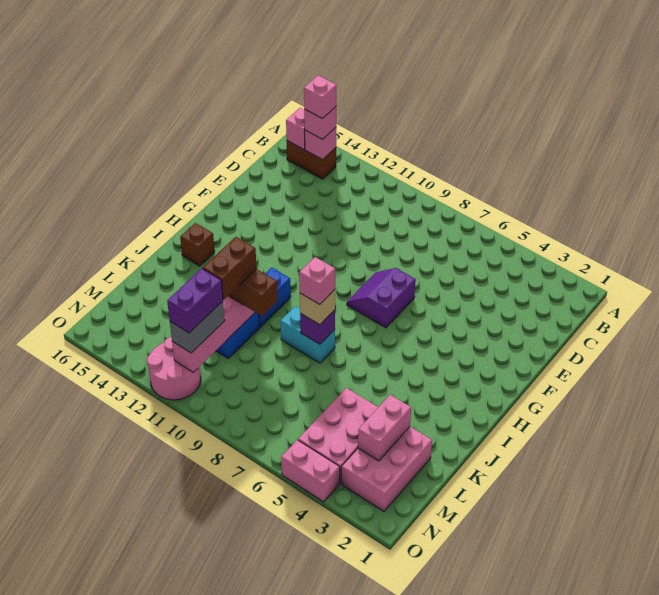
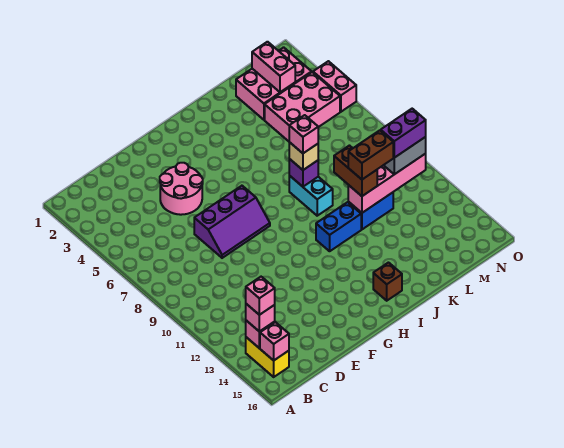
brown 1x2 brick [287,141,336,179] -> yellow 1x2 brick [246,337,289,377]
purple 2x2 slope [347,268,416,328] -> purple 2x3 slope [194,186,270,258]
pink 1x2 brick [358,395,411,461] -> pink 1x2 brick turned to [252,42,295,92]
pink 2x2 round brick [147,337,201,400] -> pink 2x2 round brick moved to [160,163,203,215]

